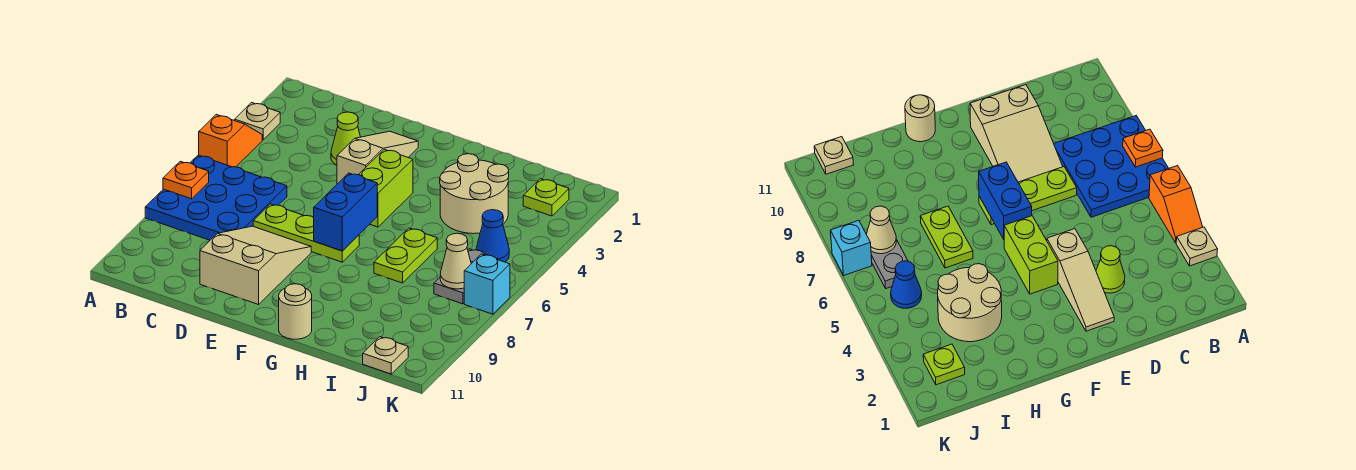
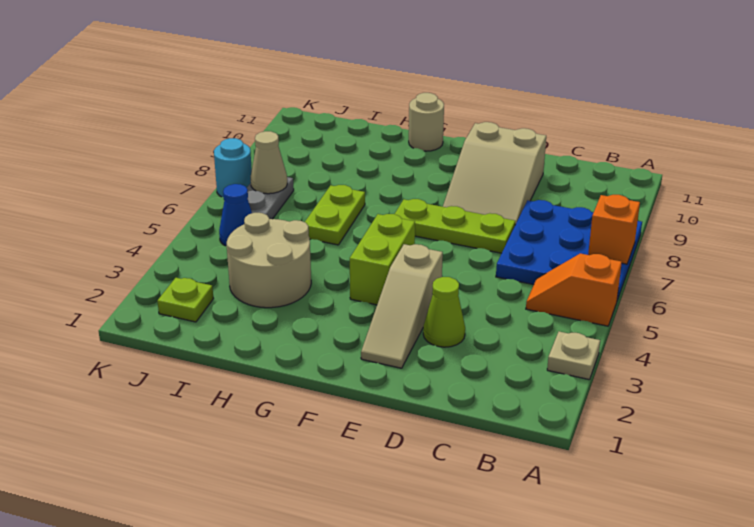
orange 1x2 slope [199,114,262,167] -> orange 1x2 slope turned to [526,253,622,326]
orange 1x1 plate [163,161,209,199] -> orange 1x1 brick [588,195,640,264]
blue 1x2 brick [314,173,377,251] -> none
tan 1x1 plate [363,337,408,374] -> none
cyan 1x1 brick [464,254,510,314] -> cyan 1x1 round brick [214,138,252,197]

